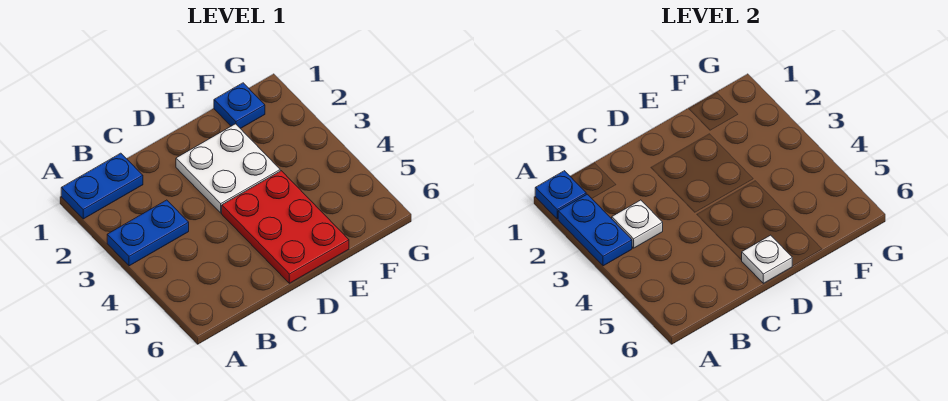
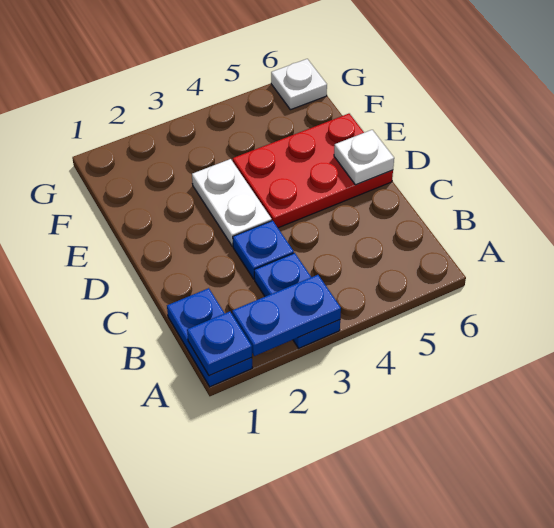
white 1x1 plate [612,200,663,248] -> white 1x1 plate moved to [271,59,327,110]
white 2x2 plate [176,124,280,213] -> white 1x2 plate [192,159,272,246]
blue 1x1 plate [214,83,265,129] -> blue 1x1 plate moved to [233,221,294,279]

